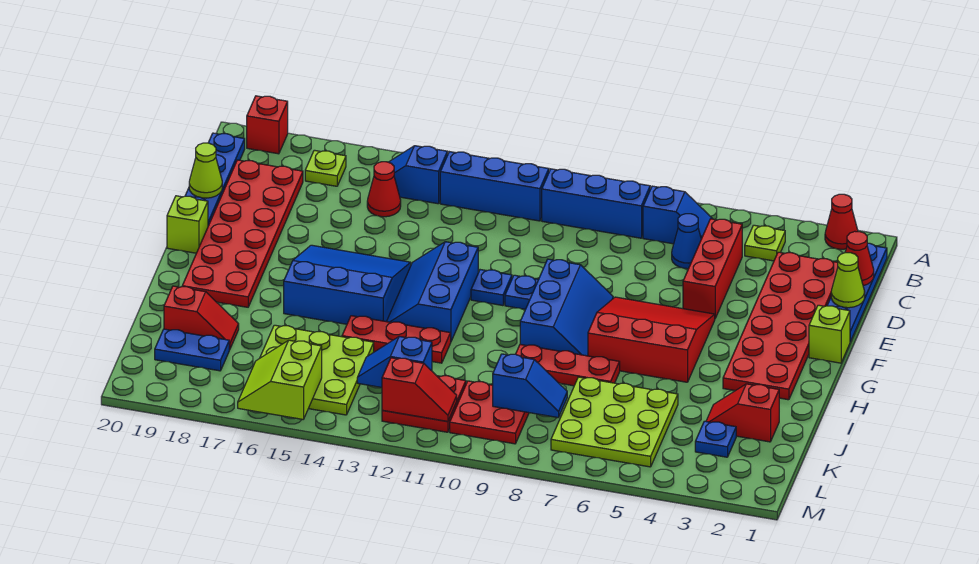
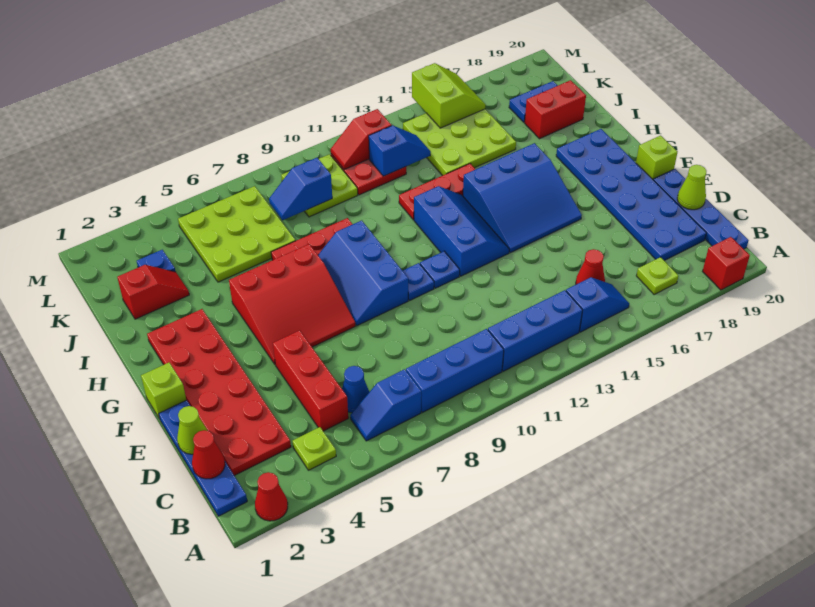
red 2x6 plate [182,160,303,307] -> blue 2x6 plate [556,129,706,261]
red 1x2 slope [164,286,239,350] -> red 1x2 brick [525,80,586,139]
red 2x2 plate [450,381,529,444] -> lime 2x2 plate [281,154,358,217]

